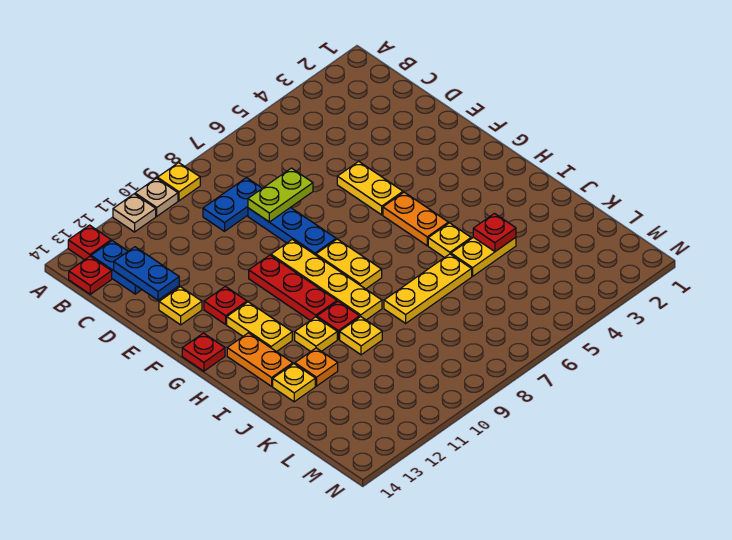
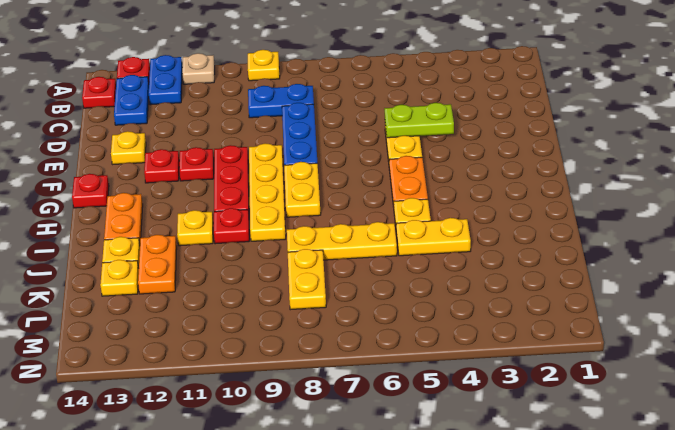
tan 1x1 plate [135,178,178,216] -> none
blue 1x2 plate [114,247,179,300] -> blue 1x2 plate moved to [149,55,182,105]
lime 1x2 plate [248,168,313,222] -> lime 1x2 plate moved to [384,103,454,138]
yellow 1x2 plate [227,302,292,352] -> yellow 1x2 plate moved to [288,249,326,310]
red 1x1 plate [473,214,516,252] -> red 1x1 plate moved to [179,147,214,181]
yellow 1x1 plate [340,317,382,355] -> yellow 1x1 plate moved to [100,260,139,296]
orange 1x1 plate [295,348,338,386] -> orange 1x2 plate [138,235,177,294]

